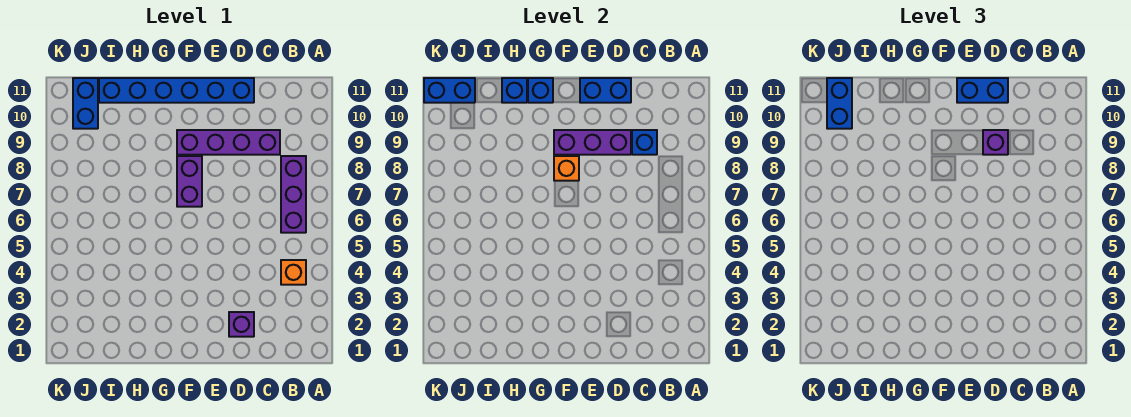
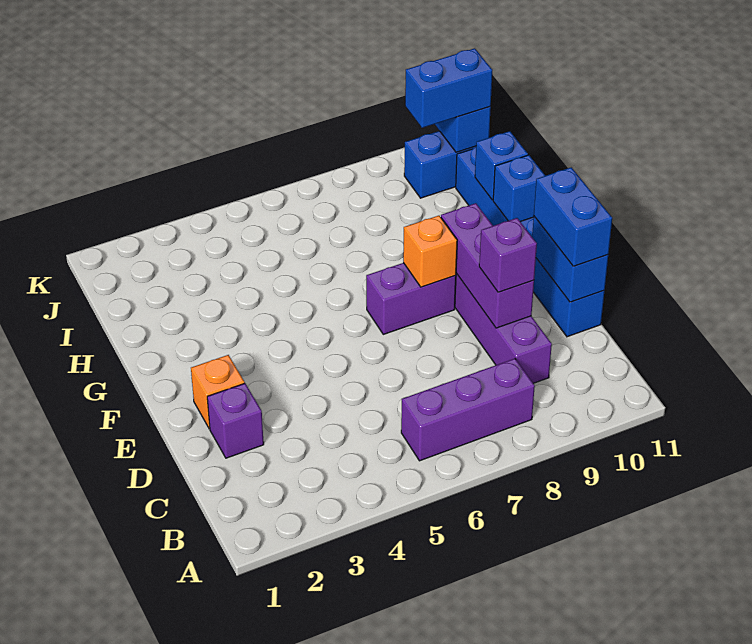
orange 1x1 brick [281,260,306,285] -> orange 1x1 brick moved to [191,355,245,429]
blue 1x1 brick [632,130,657,155] -> none

